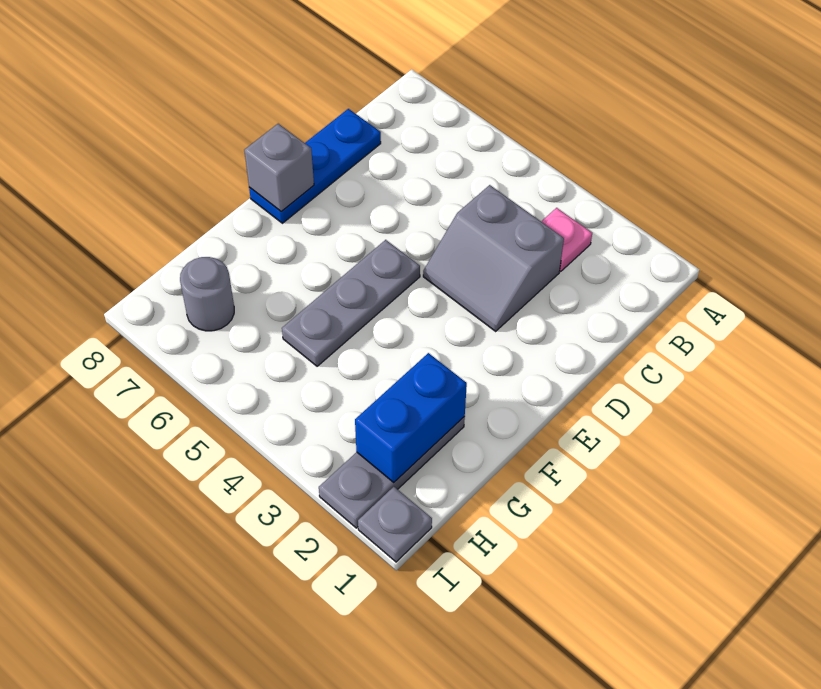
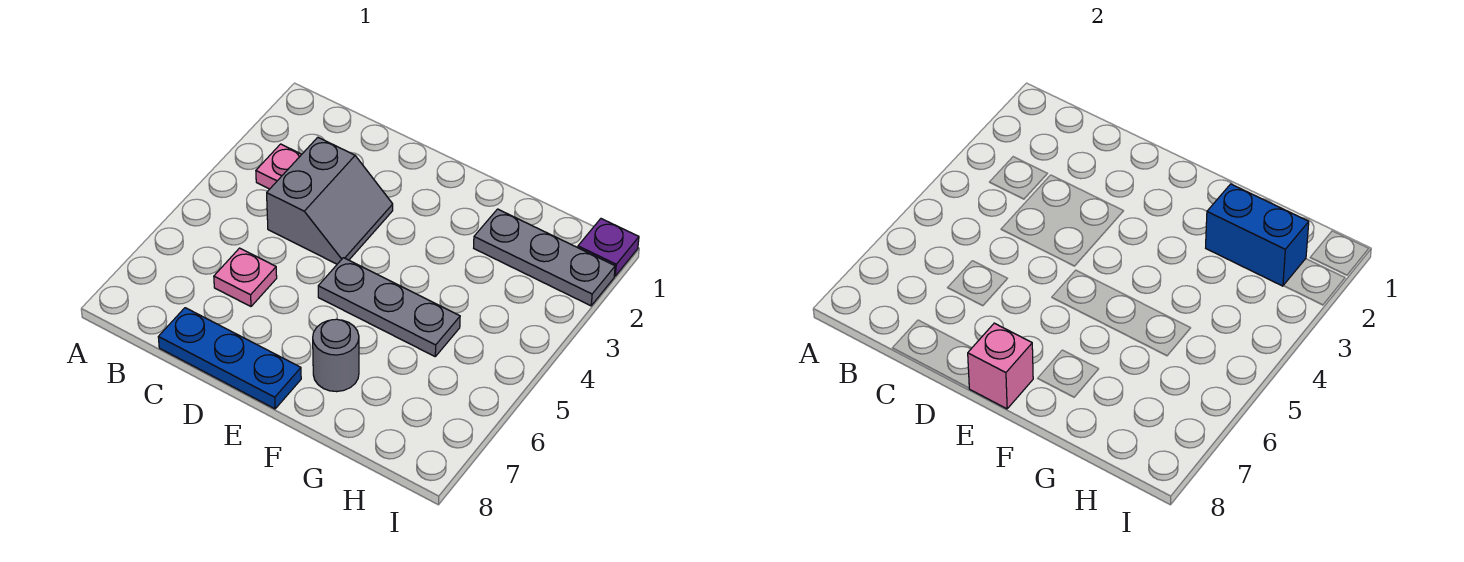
none -> pink 1x1 plate [214,248,277,306]
grey 1x1 brick [244,124,314,211] -> pink 1x1 brick [968,323,1033,409]
grey 1x1 round brick [180,257,234,331] -> grey 1x1 round brick moved to [313,319,359,392]
grey 1x1 plate [358,487,432,562] -> purple 1x1 plate [578,219,639,276]

